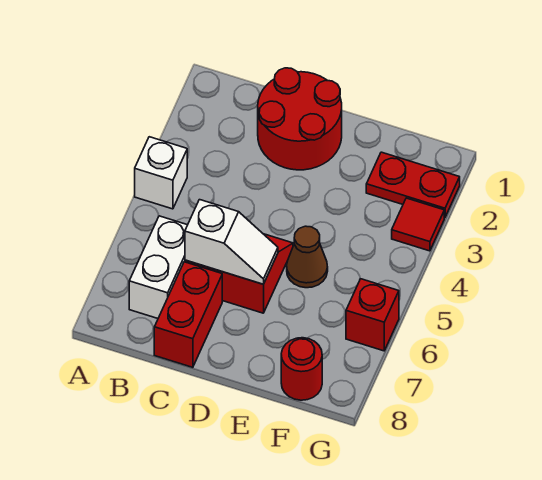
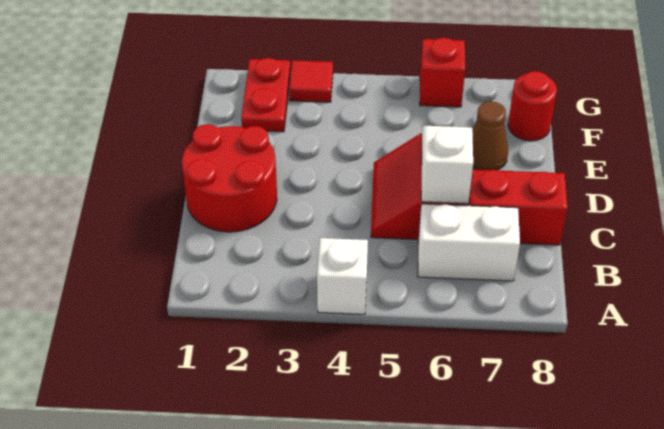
brown 1x1 cone [287,226,328,288] -> brown 1x1 cone moved to [472,101,508,170]

